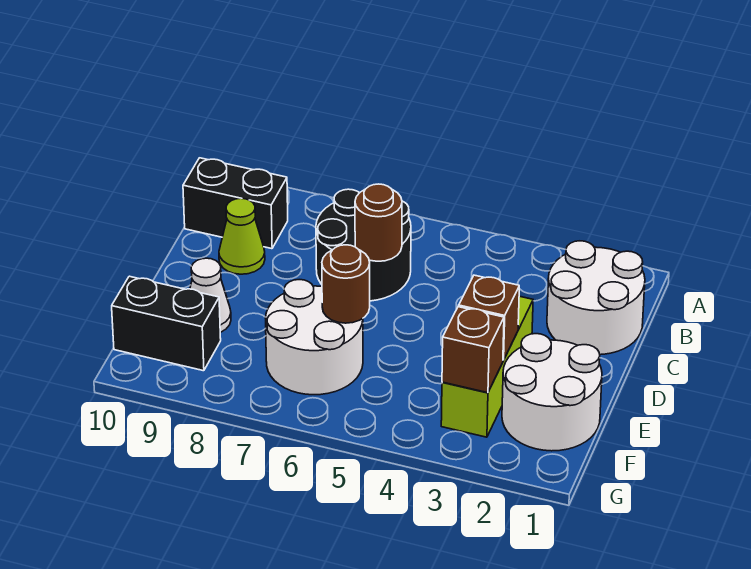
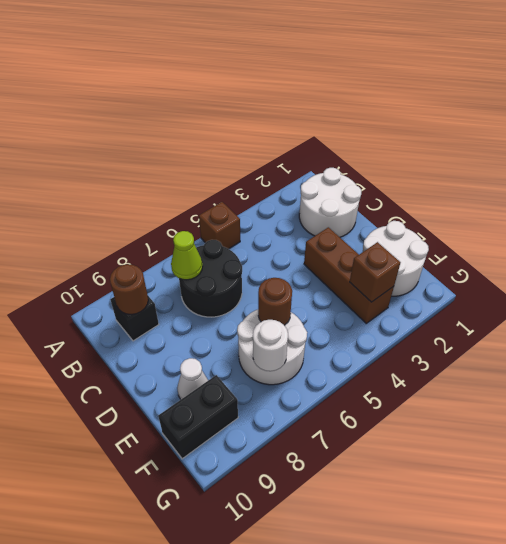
black 1x2 brick [183,158,288,249] -> black 1x1 brick [110,296,159,341]
brown 1x1 round brick [355,184,402,261] -> brown 1x1 round brick moved to [110,264,148,314]
lime 1x1 cone [219,198,265,274] -> lime 1x1 cone moved to [171,231,203,280]
lime 1x3 brick [441,296,533,437] -> brown 1x3 brick [304,227,394,323]
brown 1x1 brick [459,275,519,360] -> brown 1x1 brick moved to [199,202,240,249]
none -> white 1x1 round brick [253,320,288,371]

